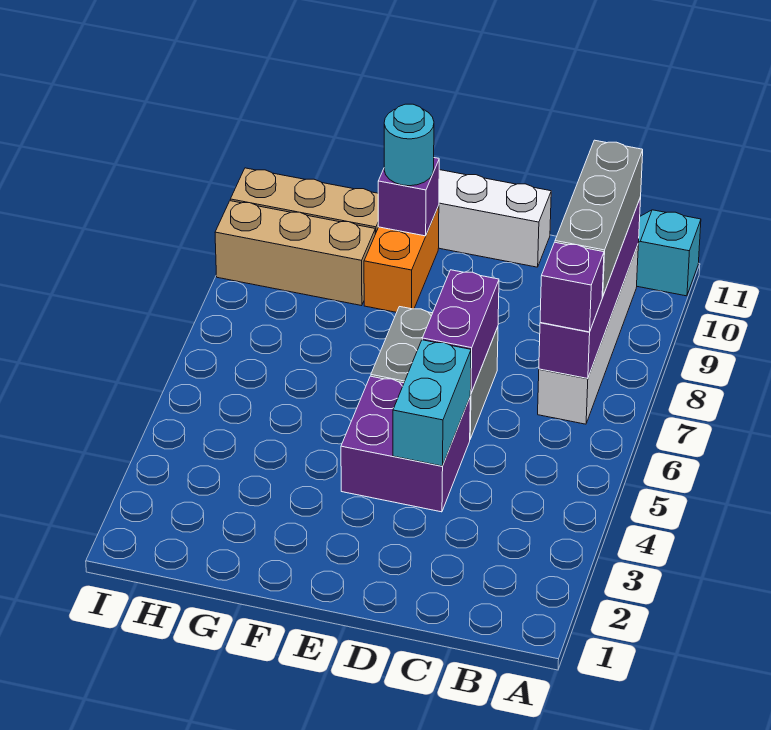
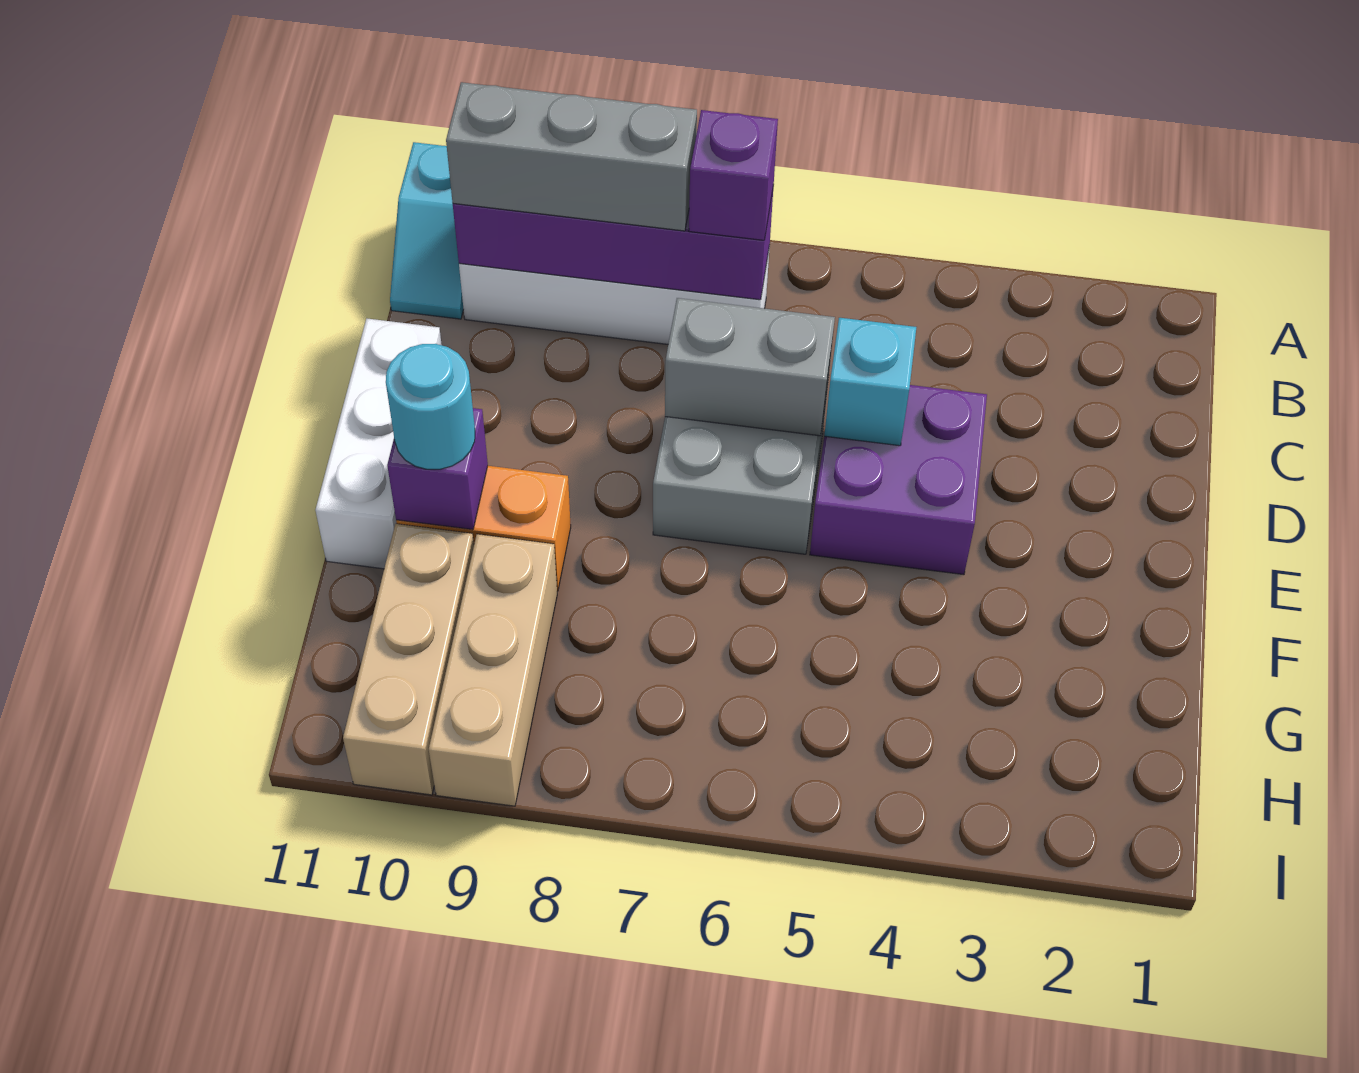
cyan 1x2 brick [393,340,471,466] -> cyan 1x1 brick [824,318,916,446]
purple 1x2 brick [422,270,499,394] -> grey 1x2 brick [665,298,835,436]

